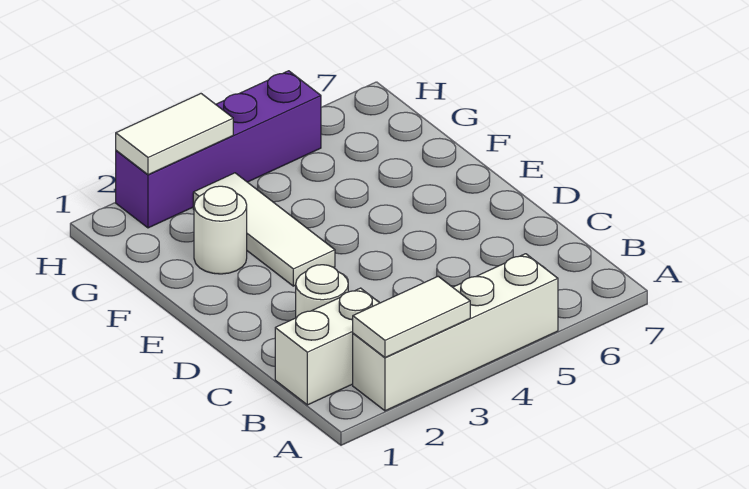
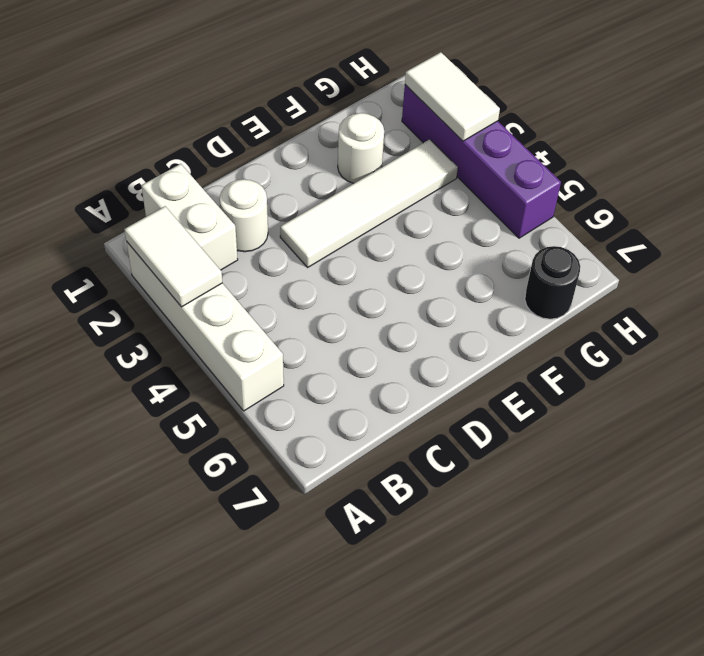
white 1x3 tile [193,173,335,286] -> white 1x4 tile [280,139,458,267]
none -> black 1x1 round brick [525,246,580,319]

